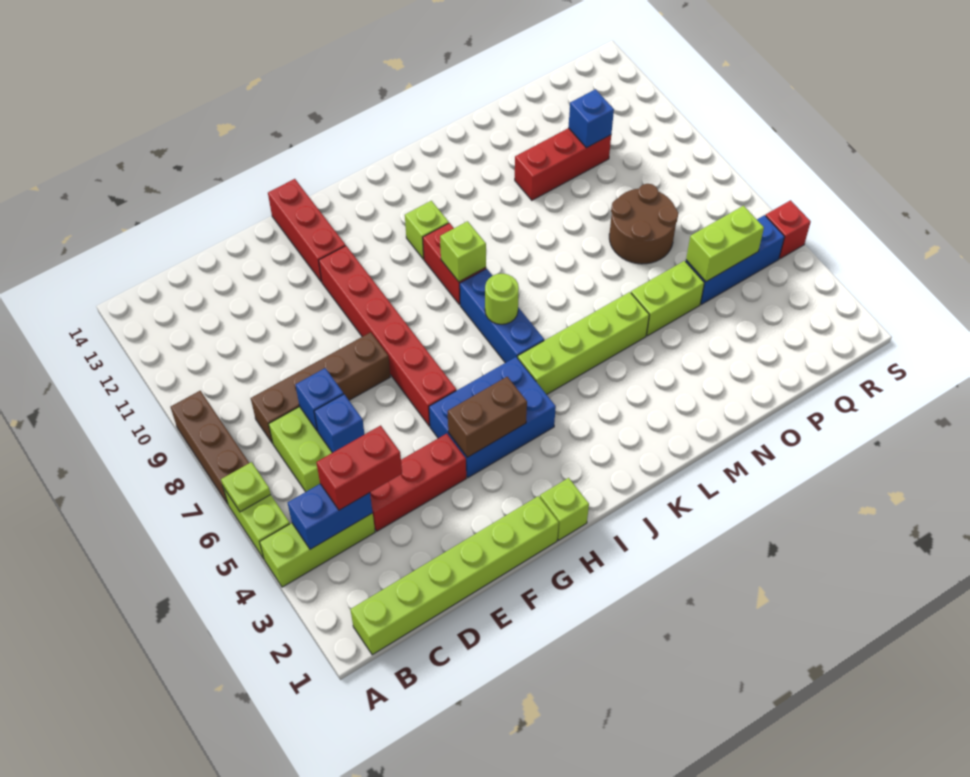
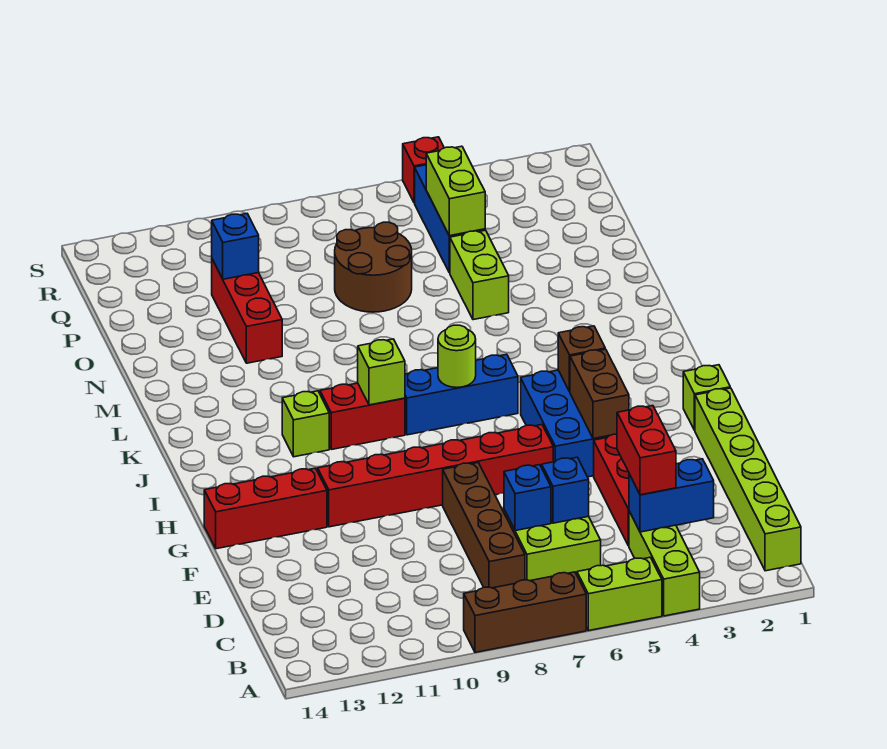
lime 1x1 plate [221,462,271,512] -> none
blue 1x2 brick [288,484,373,549] -> blue 1x2 brick turned to [629,459,714,532]
none -> brown 1x1 brick [558,326,605,392]
lime 1x4 brick [518,292,649,395] -> none

